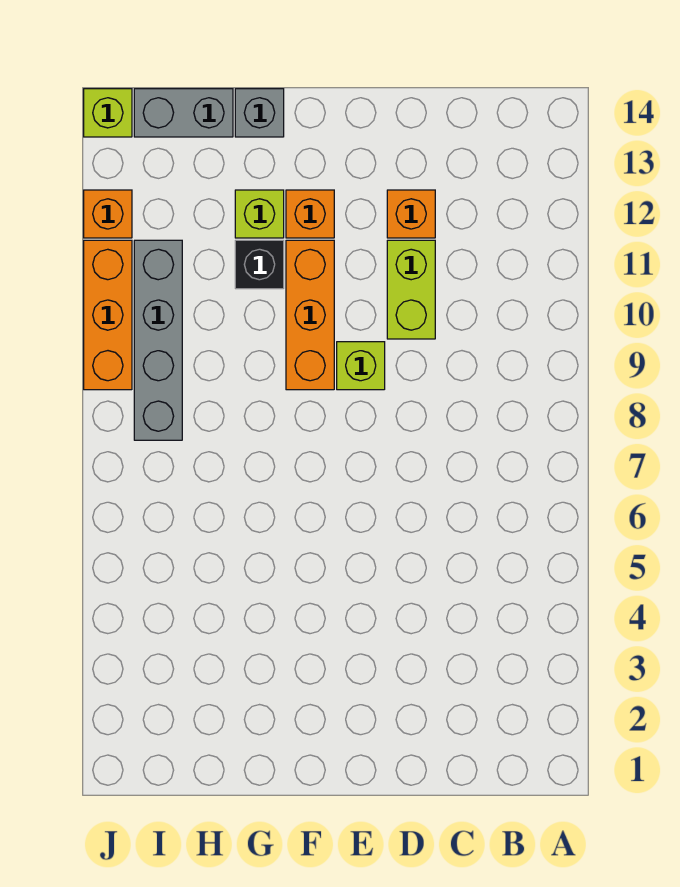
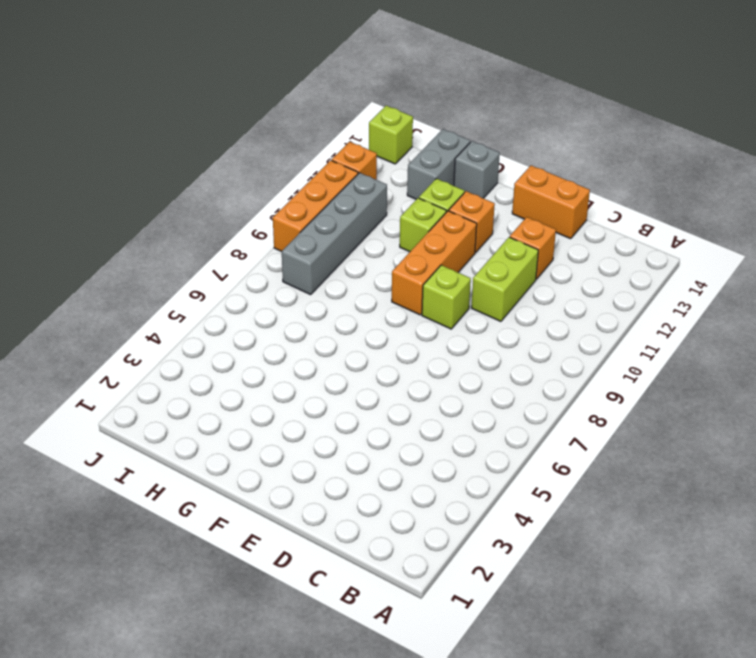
none -> orange 1x2 brick [512,166,590,239]
black 1x1 brick [235,240,284,289] -> lime 1x1 brick [400,198,446,252]
grey 1x2 brick [134,89,233,137] -> grey 1x2 brick turned to [407,129,470,199]

